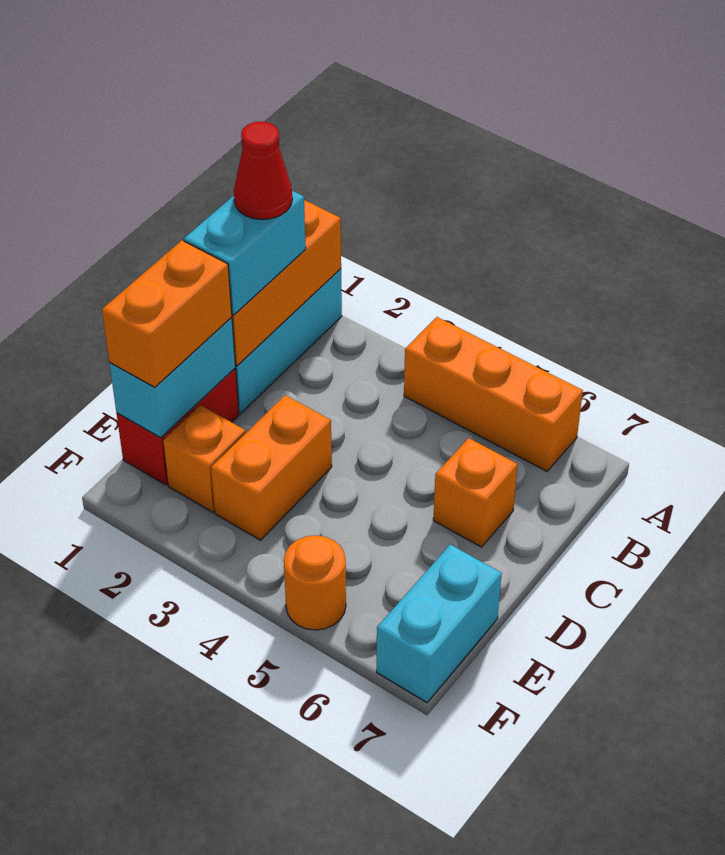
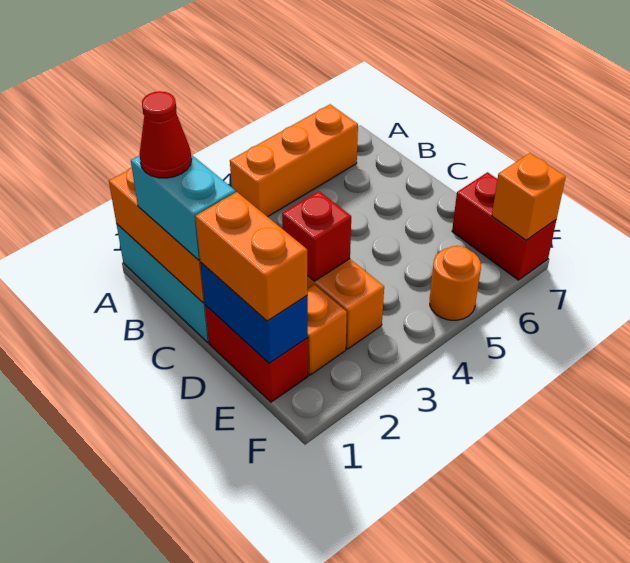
orange 1x1 brick [433,438,518,547] -> orange 1x1 brick moved to [492,153,566,240]
cyan 1x2 brick [109,317,235,438] -> blue 1x2 brick [200,262,308,363]
none -> red 1x1 brick [282,191,351,281]
cyan 1x2 brick [376,544,502,703] -> red 1x2 brick [452,172,556,280]

